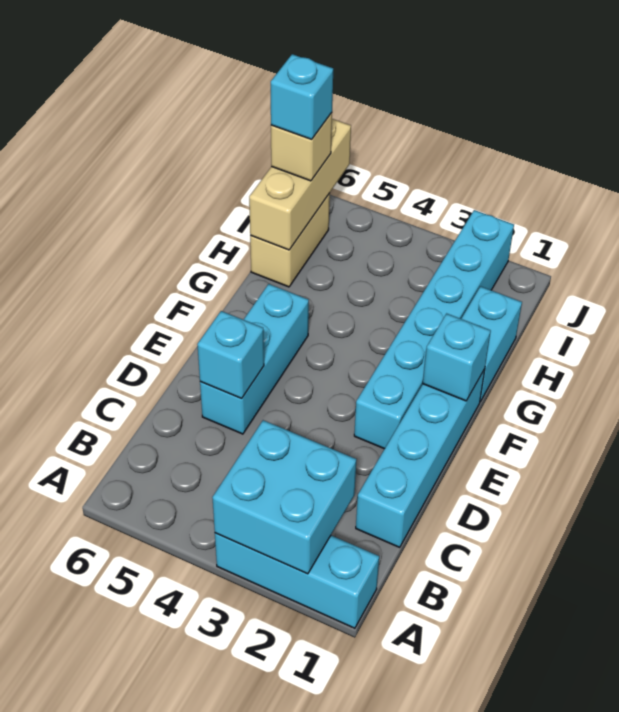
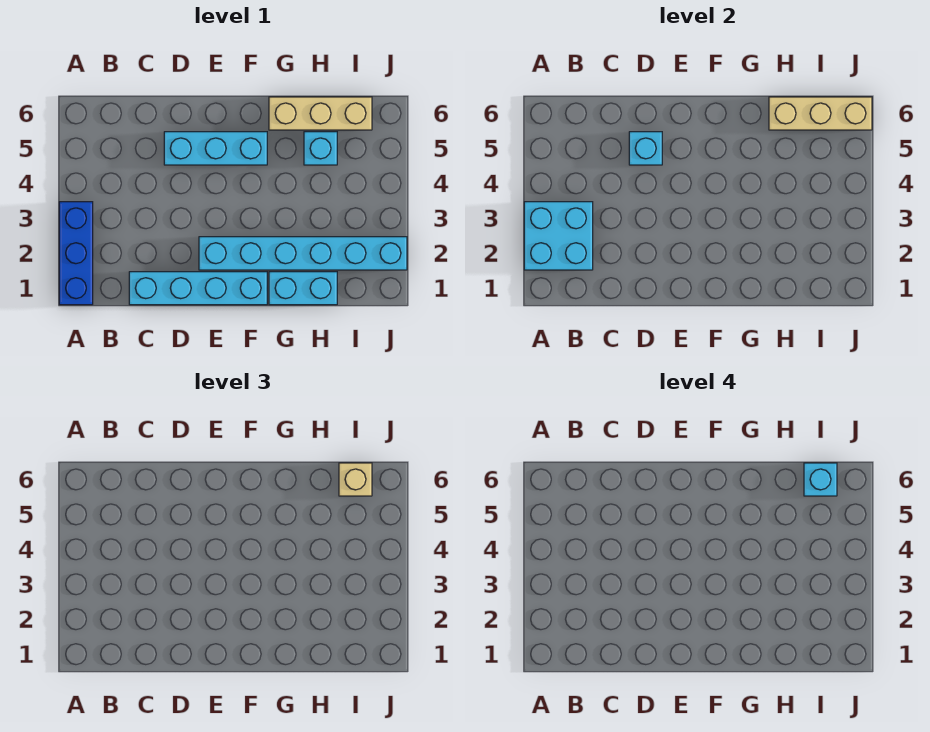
cyan 1x3 brick [215,533,379,628] -> blue 1x3 brick [59,202,93,305]
cyan 1x1 brick [423,314,491,401] -> cyan 1x1 brick moved to [304,132,337,165]
tan 1x2 brick [250,193,330,287] -> tan 1x3 brick [269,97,372,130]

